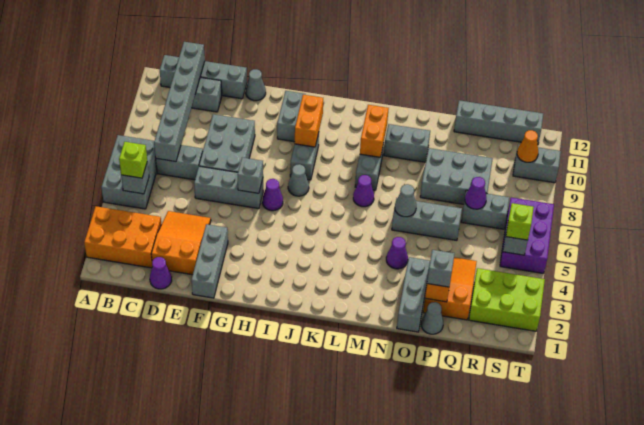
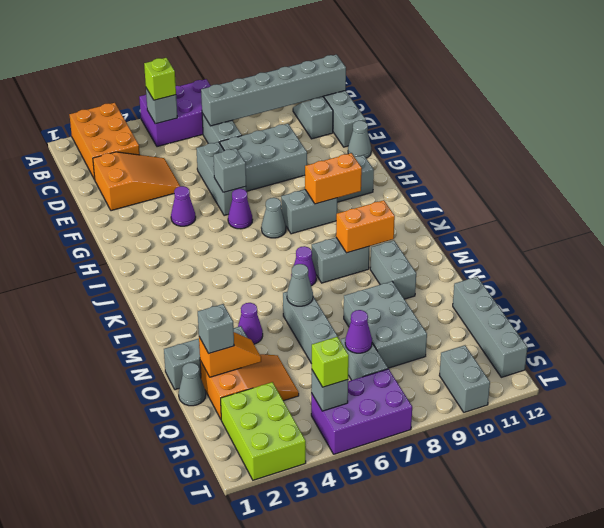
grey 2x3 brick [101,135,157,209] -> purple 2x3 brick [139,79,211,147]
purple 1x1 cone [150,257,172,289] -> purple 1x1 cone moved to [171,186,196,226]
grey 1x3 brick [191,224,228,298] -> none
orange 1x1 cone [517,130,538,162] -> none

